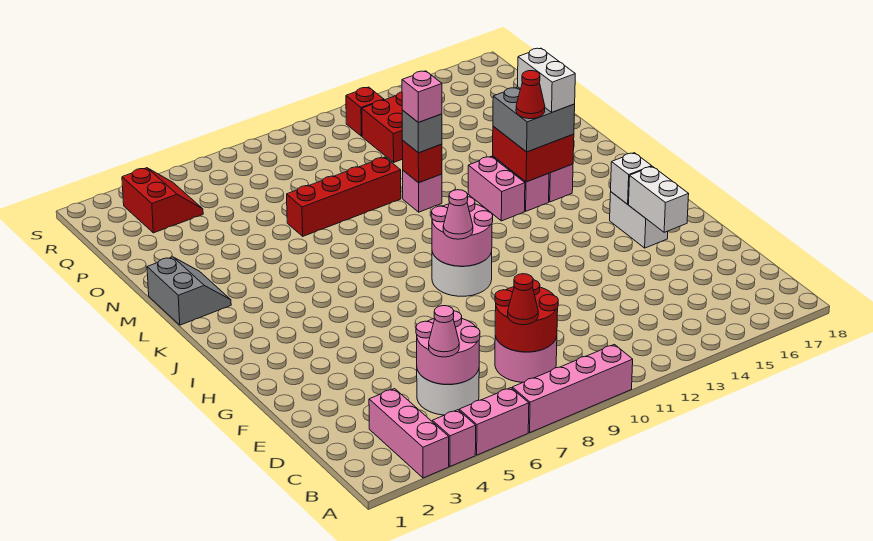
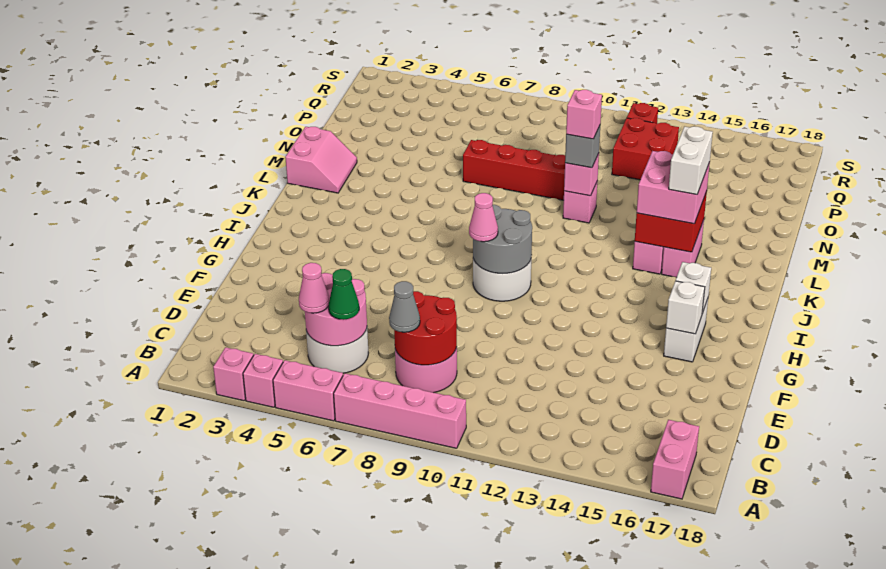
pink 1x3 brick [369,389,449,478] -> pink 1x1 brick [213,347,254,401]
none -> green 1x1 cone [329,269,359,320]
red 1x1 cone [508,274,538,325] -> grey 1x1 cone [389,281,420,332]
white 1x2 brick [629,166,689,232] -> white 1x1 brick [666,281,705,334]
pink 2x2 round brick [431,197,493,266] -> grey 2x2 round brick [473,205,532,274]
pink 1x2 brick [468,156,525,221] -> pink 1x2 brick moved to [651,420,699,499]
grey 2x2 brick [493,87,575,152] -> pink 2x2 brick [637,151,710,224]
red 1x1 cone [516,71,545,119] -> none
grey 2x2 slope [147,257,231,325] -> pink 2x2 slope [285,127,357,193]
red 1x1 brick [402,141,442,183] -> pink 1x1 brick [564,153,599,196]
red 2x2 slope [122,168,203,233] -> none

